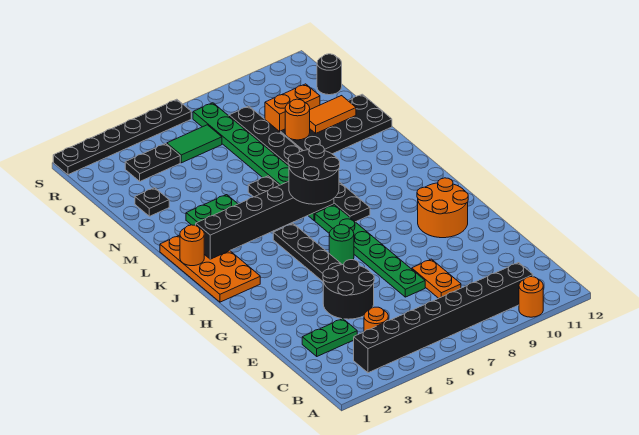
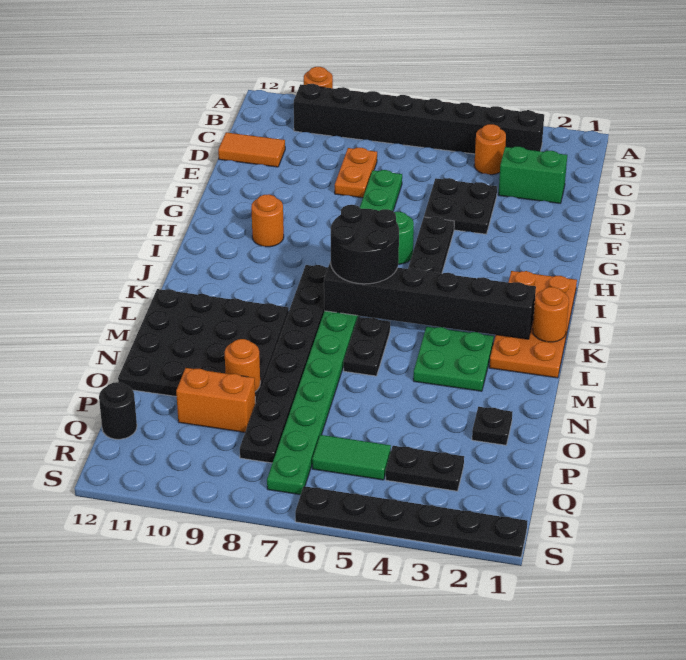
green 1x2 plate [302,319,357,356] -> green 1x2 brick [499,147,567,203]
black 2x2 round brick [323,260,374,319] -> black 2x2 plate [424,178,497,234]
orange 2x2 round brick [417,178,468,238] -> orange 1x1 round brick [251,194,284,247]
black 2x4 plate [280,94,392,154] -> black 4x4 plate [118,289,289,403]
orange 1x2 tile [310,96,356,133] -> orange 1x2 tile moved to [218,132,285,167]

